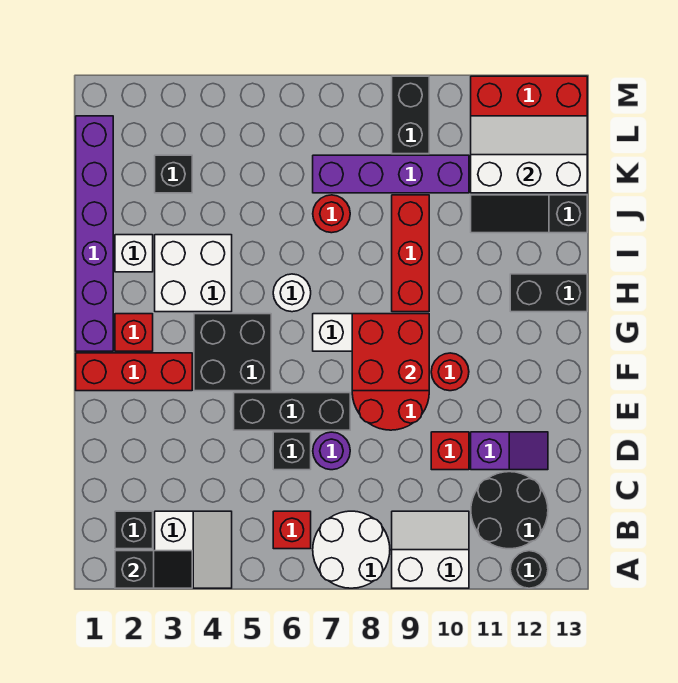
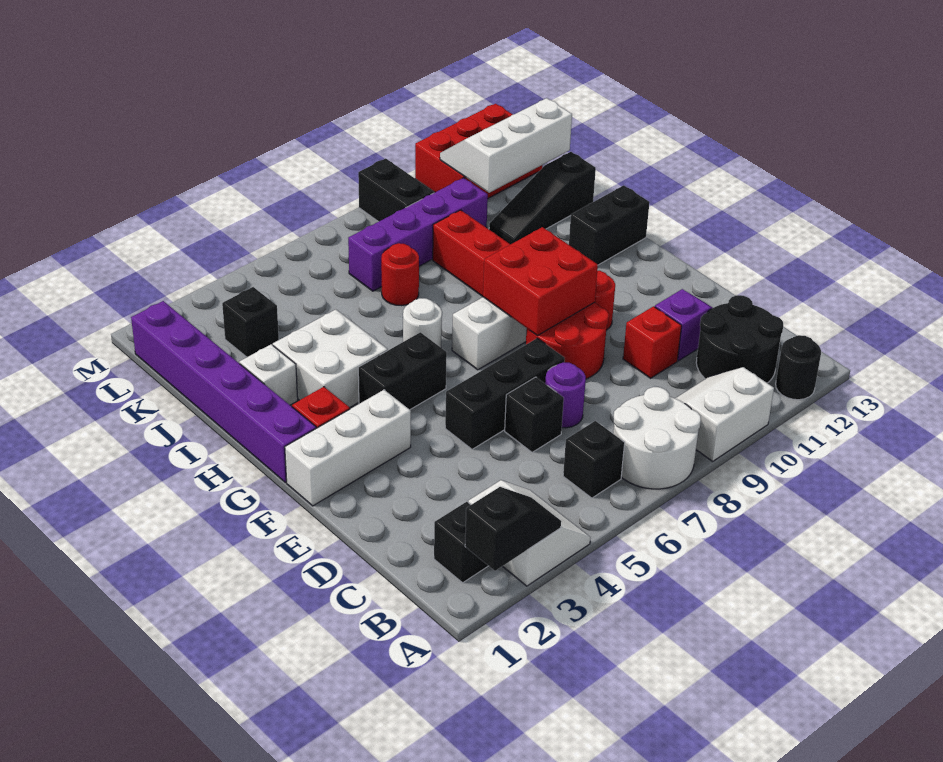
red 1x1 brick [273,511,311,549] -> black 1x1 brick [563,421,625,498]
red 1x3 brick [76,353,192,391] -> white 1x3 brick [285,390,411,506]
black 2x2 brick [194,314,271,391] -> black 1x2 brick [358,332,447,410]

